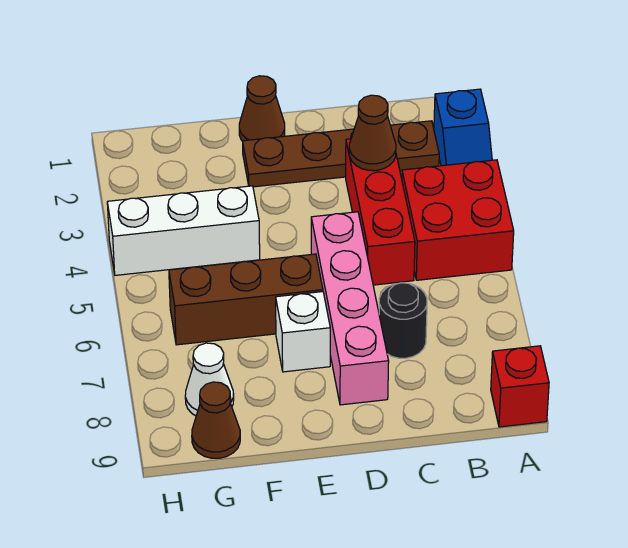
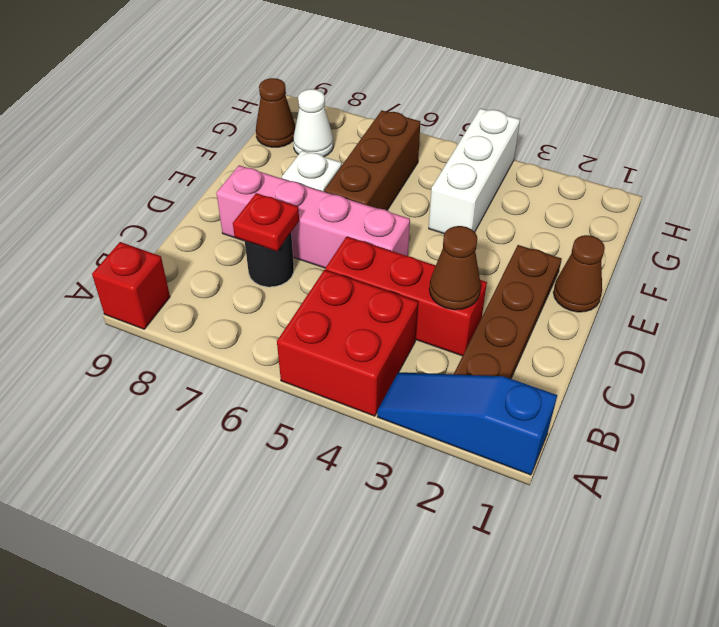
blue 1x2 slope [434,89,492,166] -> blue 1x3 slope [377,373,557,475]
none -> red 1x1 plate [233,193,299,251]

